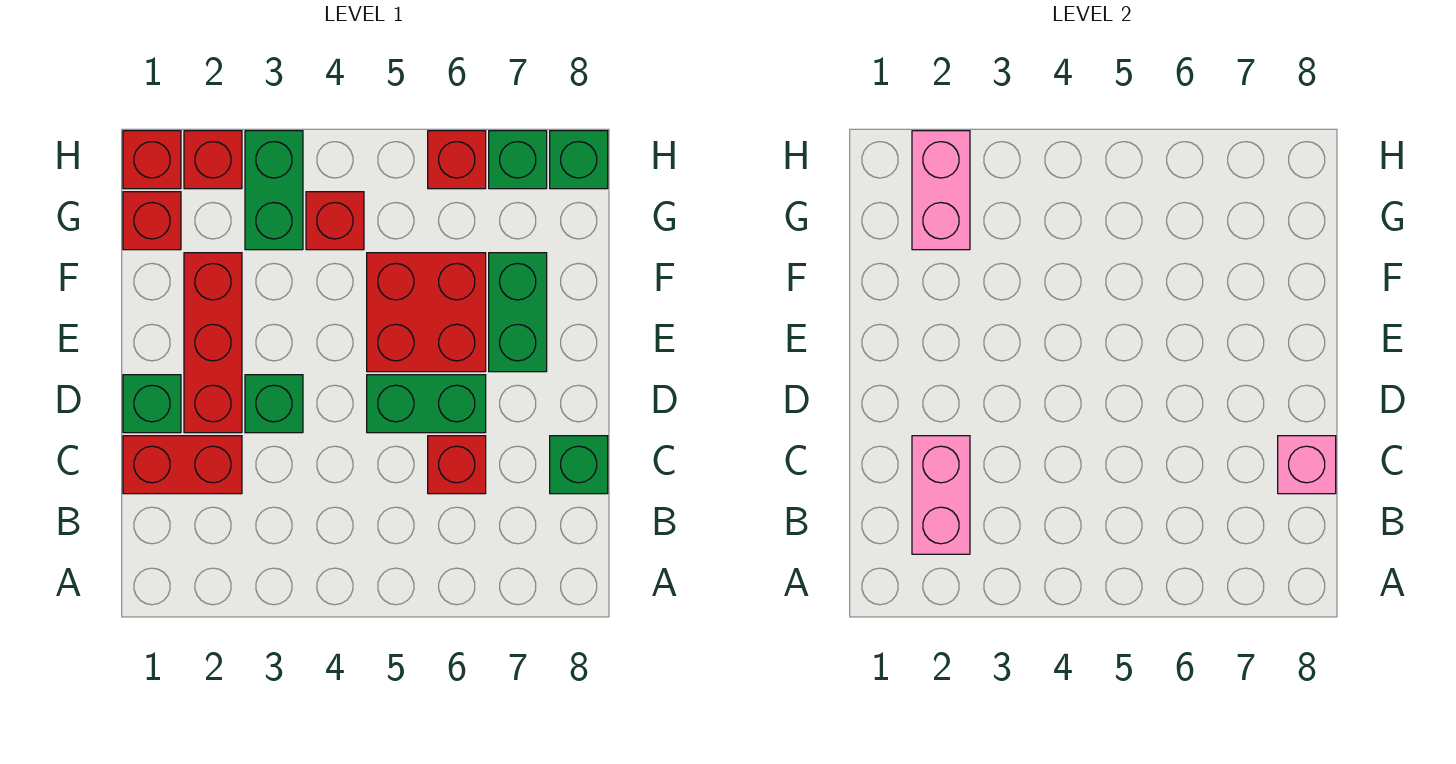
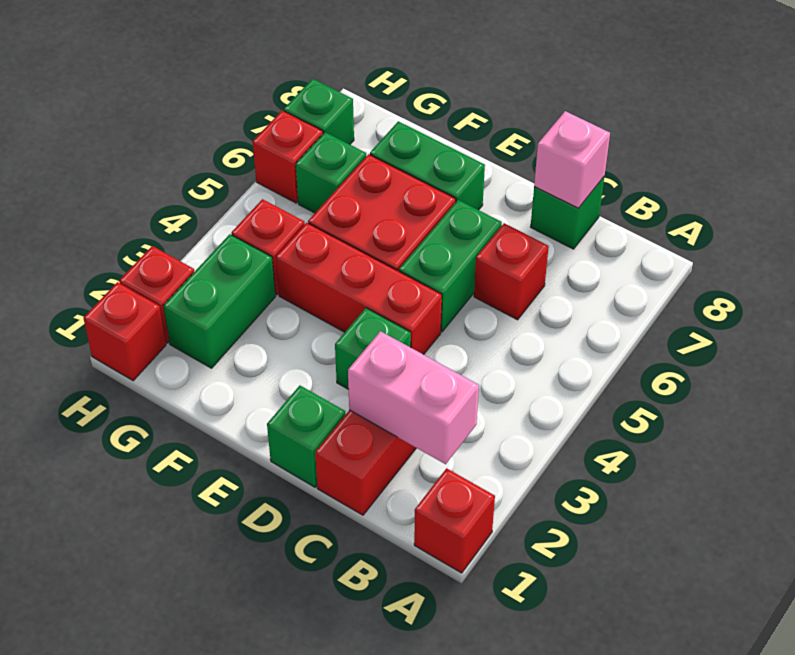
red 1x3 brick [184,253,242,433] -> red 1x3 brick moved to [276,223,442,355]
red 1x1 brick [123,192,181,250] -> red 1x1 brick moved to [414,468,495,573]
pink 1x2 brick [912,131,970,250] -> none
green 1x2 brick [245,131,303,250] -> green 1x2 brick turned to [163,234,275,368]
green 1x1 brick [550,131,608,189] -> green 1x1 brick moved to [296,132,366,213]

